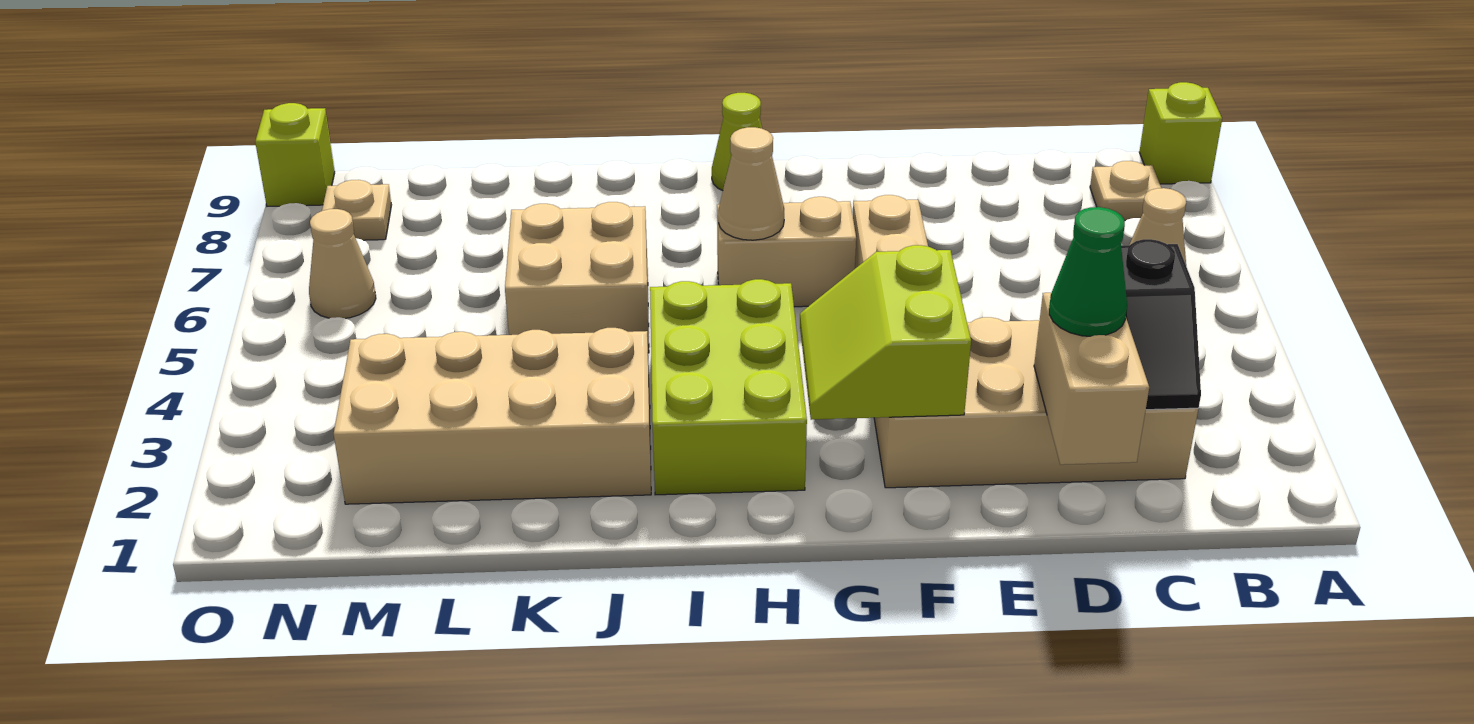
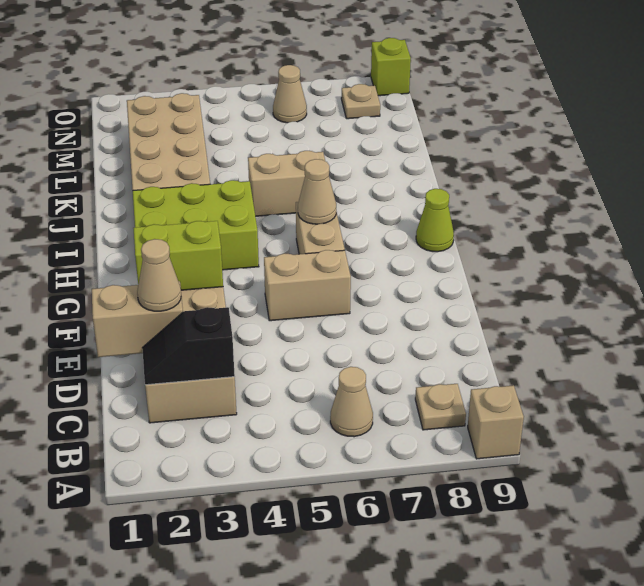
lime 1x1 brick [1139,82,1222,184] -> tan 1x1 brick [468,385,524,459]
green 1x1 cone [1049,207,1127,336] -> tan 1x1 cone [137,239,181,311]
tan 2x2 brick [505,202,649,353] -> tan 1x2 brick [248,151,325,216]

